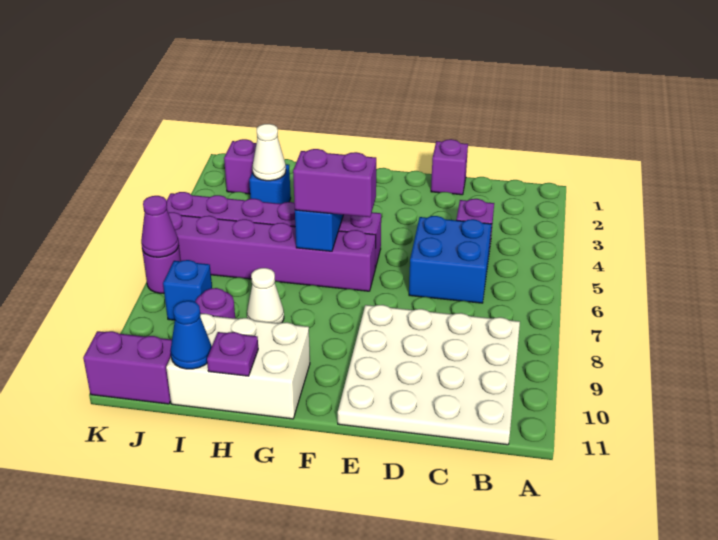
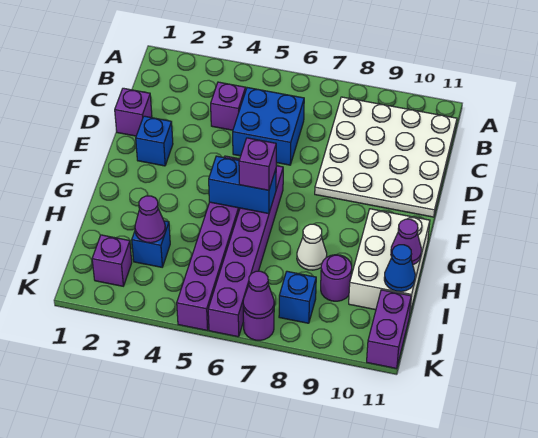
none -> blue 1x1 brick [136,116,173,166]
purple 1x2 brick [293,149,376,217] -> purple 1x1 brick [239,138,276,190]
purple 1x1 plate [207,332,258,376] -> purple 1x1 cone [391,219,421,265]
white 1x1 cone [252,124,286,181] -> purple 1x1 cone [135,196,165,243]

